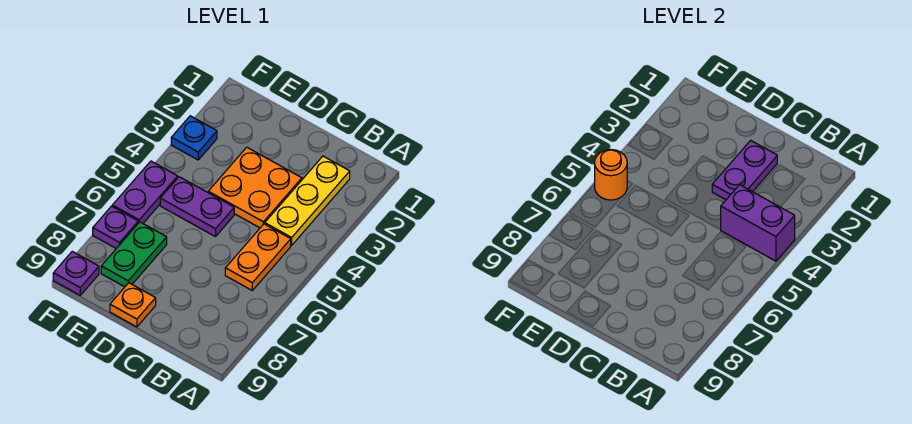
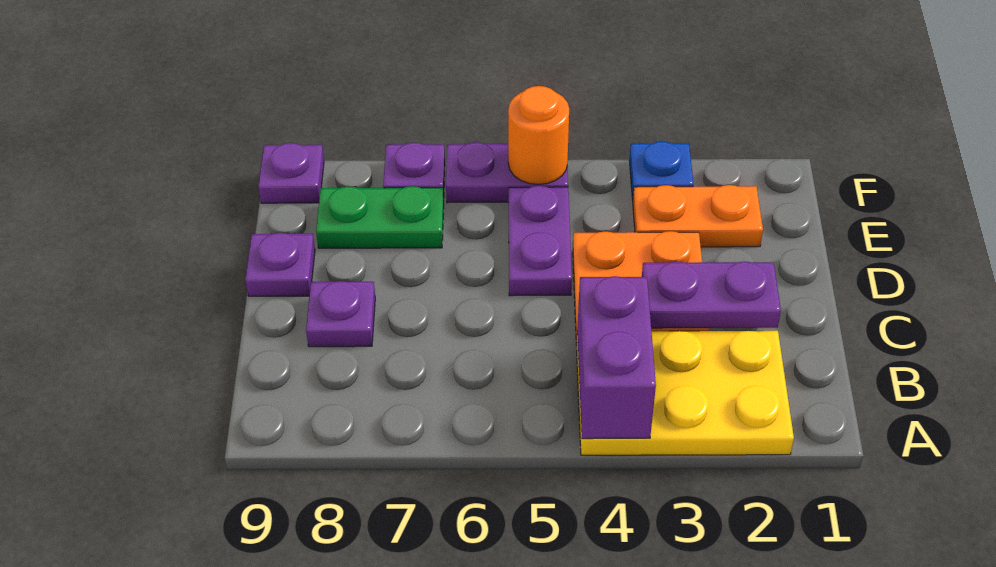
yellow 1x3 plate [265,156,350,245] -> yellow 2x3 plate [576,331,794,455]
orange 1x2 plate [225,224,291,290] -> orange 1x2 plate moved to [633,185,763,247]
none -> purple 1x1 plate [306,281,375,347]
orange 1x1 plate [110,283,156,327] -> purple 1x1 plate [245,233,315,296]

